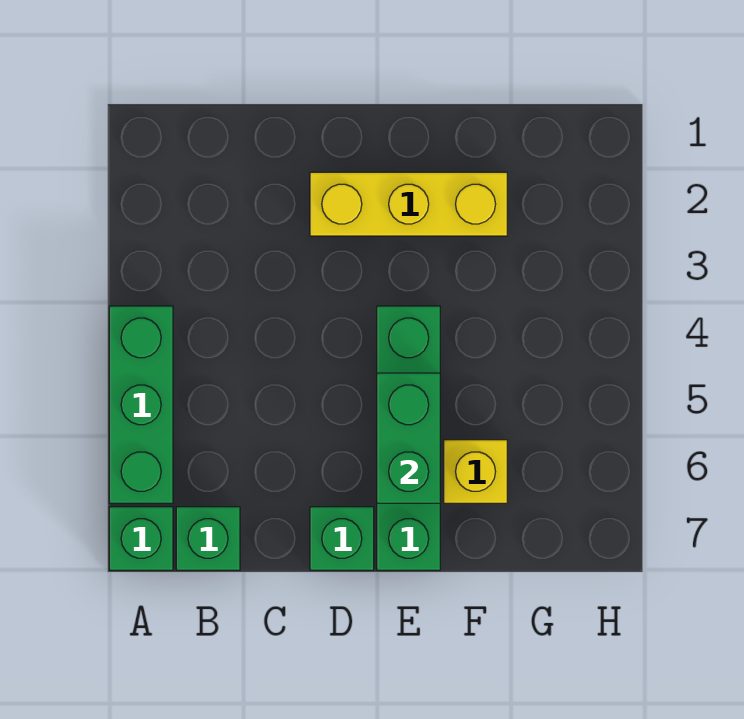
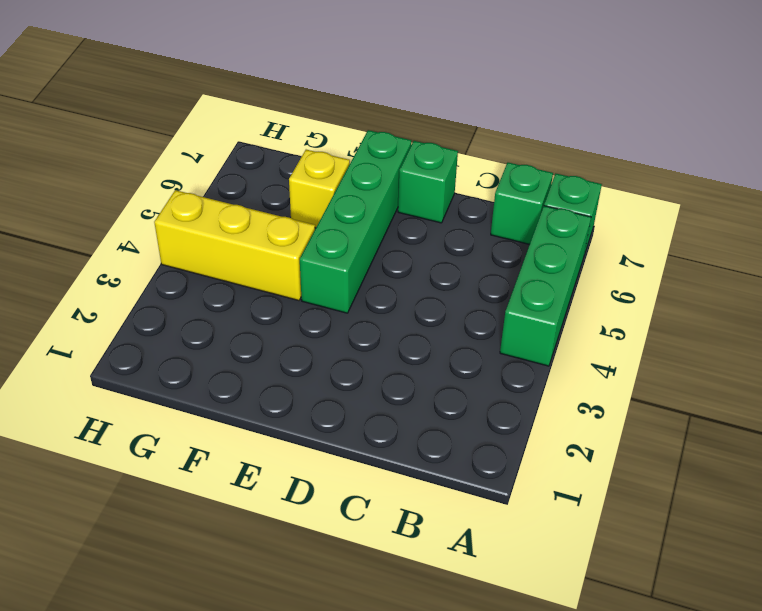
yellow 1x3 brick [310,172,507,236] -> yellow 1x3 brick moved to [154,190,315,300]
green 1x2 brick [377,373,440,503] -> none

